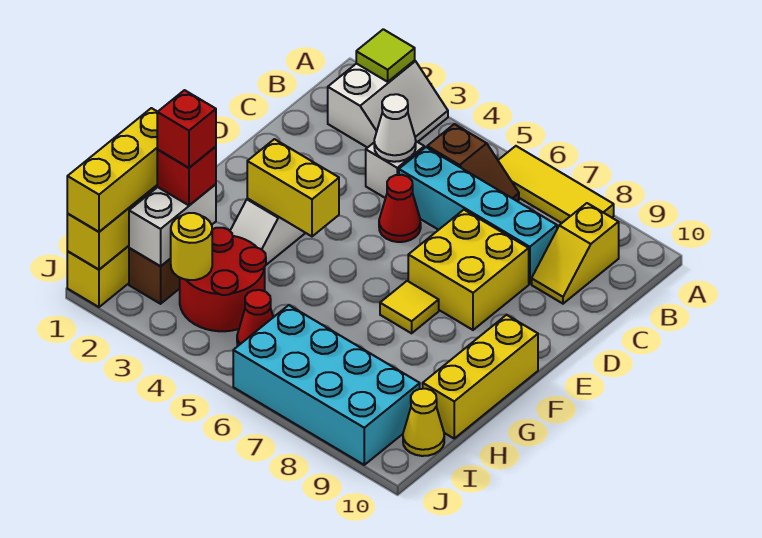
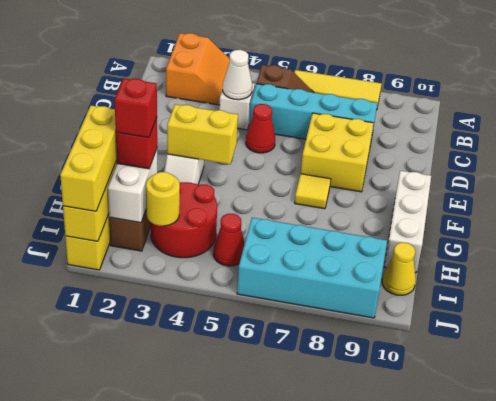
white 2x2 slope [328,60,448,148] -> orange 2x2 slope [166,33,230,105]
lime 1x1 tile [356,29,415,82] -> none
yellow 1x2 slope [532,203,619,304] -> none
yellow 1x3 brick [423,315,538,438] -> white 1x3 brick [384,171,431,273]

